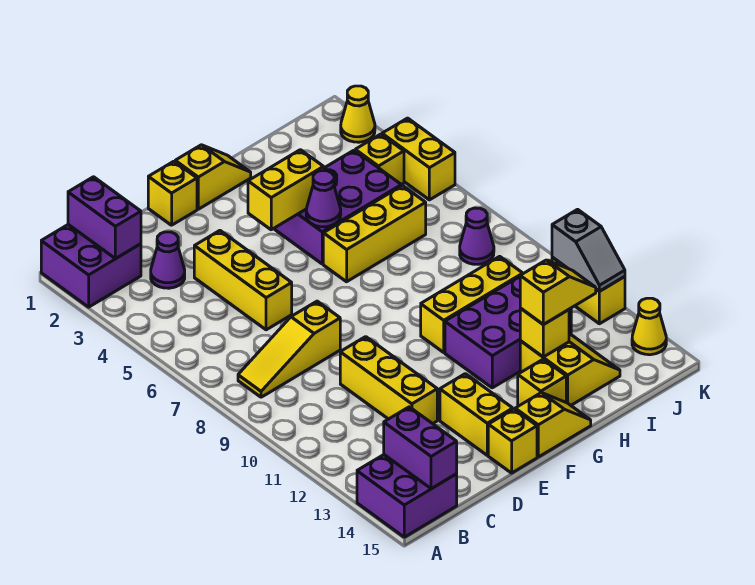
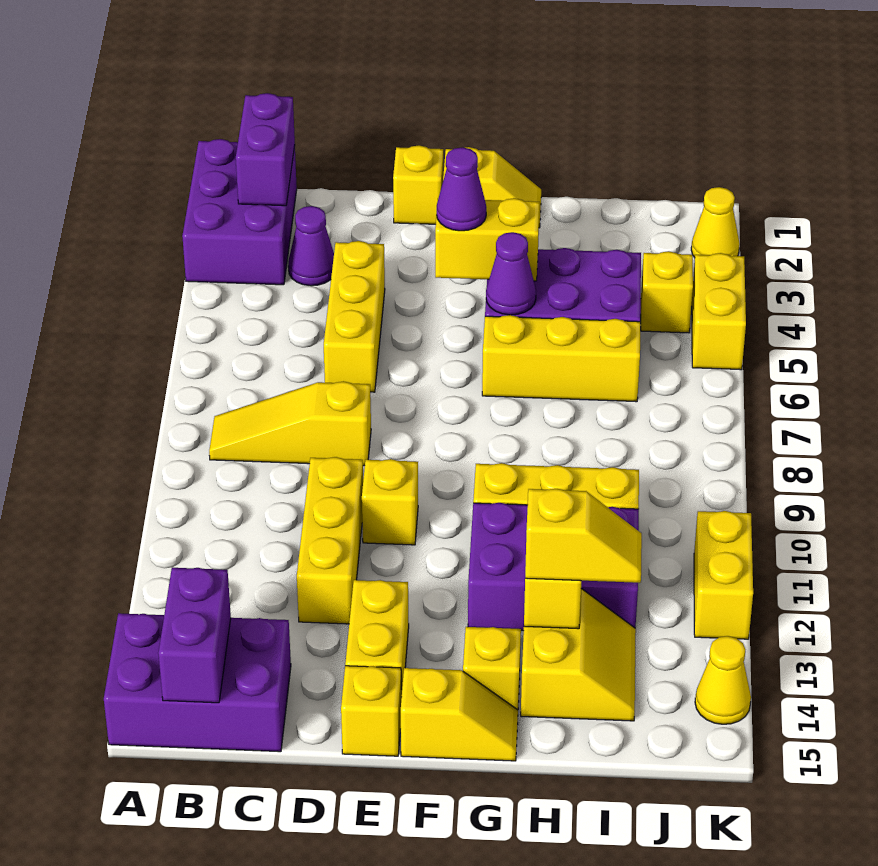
purple 2x2 brick [41,225,141,307] -> purple 2x3 brick [182,139,297,285]
purple 2x2 brick [357,455,457,537] -> purple 2x3 brick [104,613,291,752]
none -> yellow 1x1 brick [362,459,418,545]
purple 1x1 cone [460,208,494,264] -> purple 1x1 cone moved to [437,147,486,231]
grey 1x2 slope [552,209,625,291] -> none

